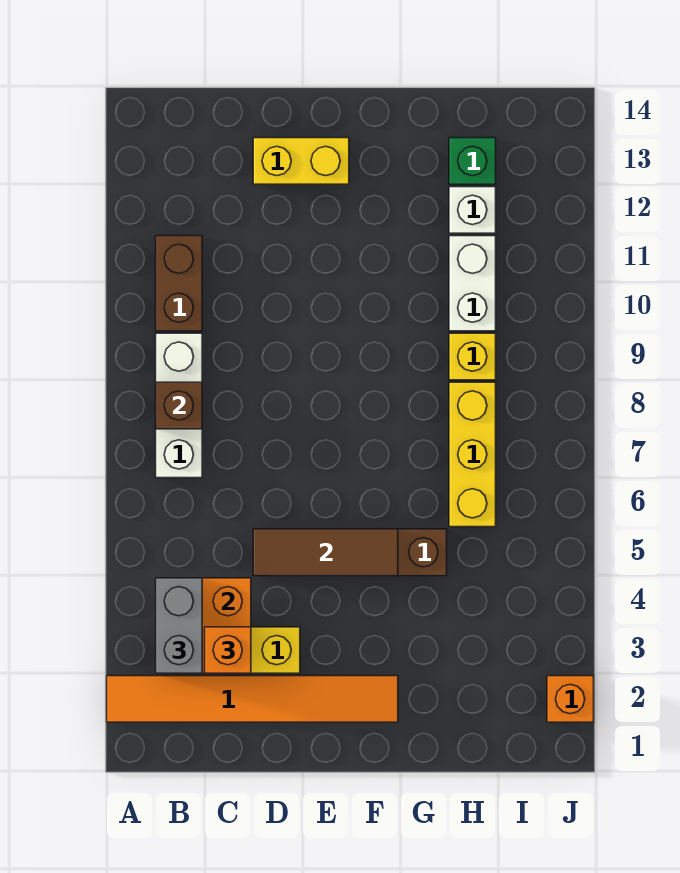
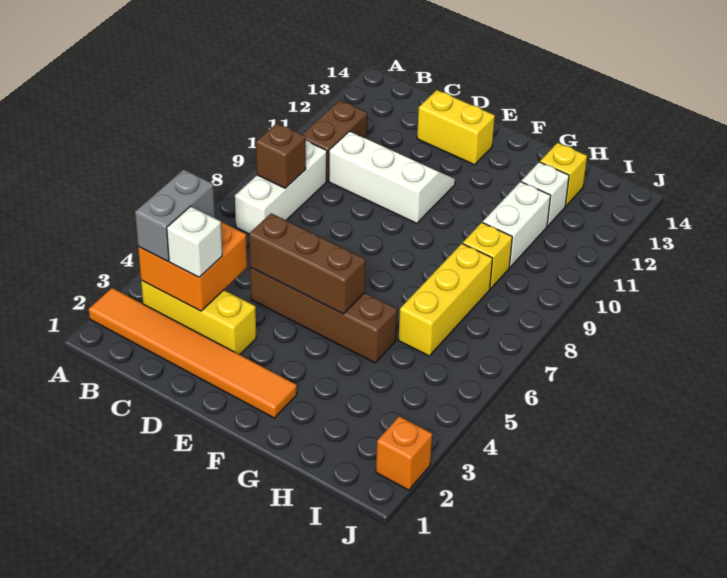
orange 1x1 brick [205,627,251,673] -> white 1x1 brick [167,206,222,277]
none -> white 2x3 slope [329,132,455,223]
brown 1x3 tile [253,529,398,576] -> brown 1x3 brick [249,213,366,314]
green 1x1 brick [449,138,496,184] -> yellow 1x1 brick [540,143,587,206]

